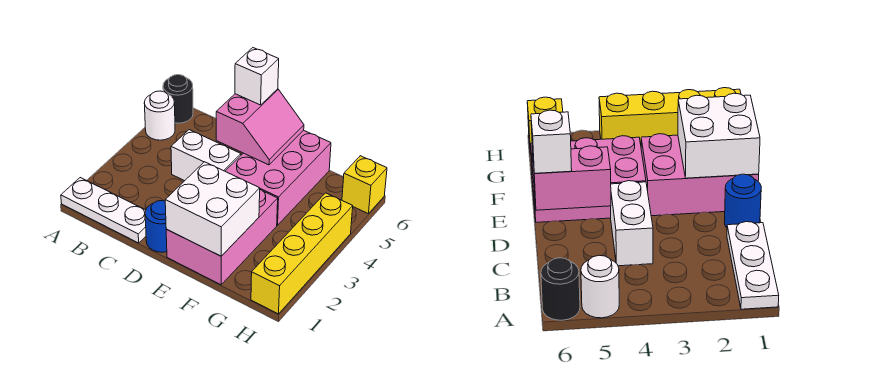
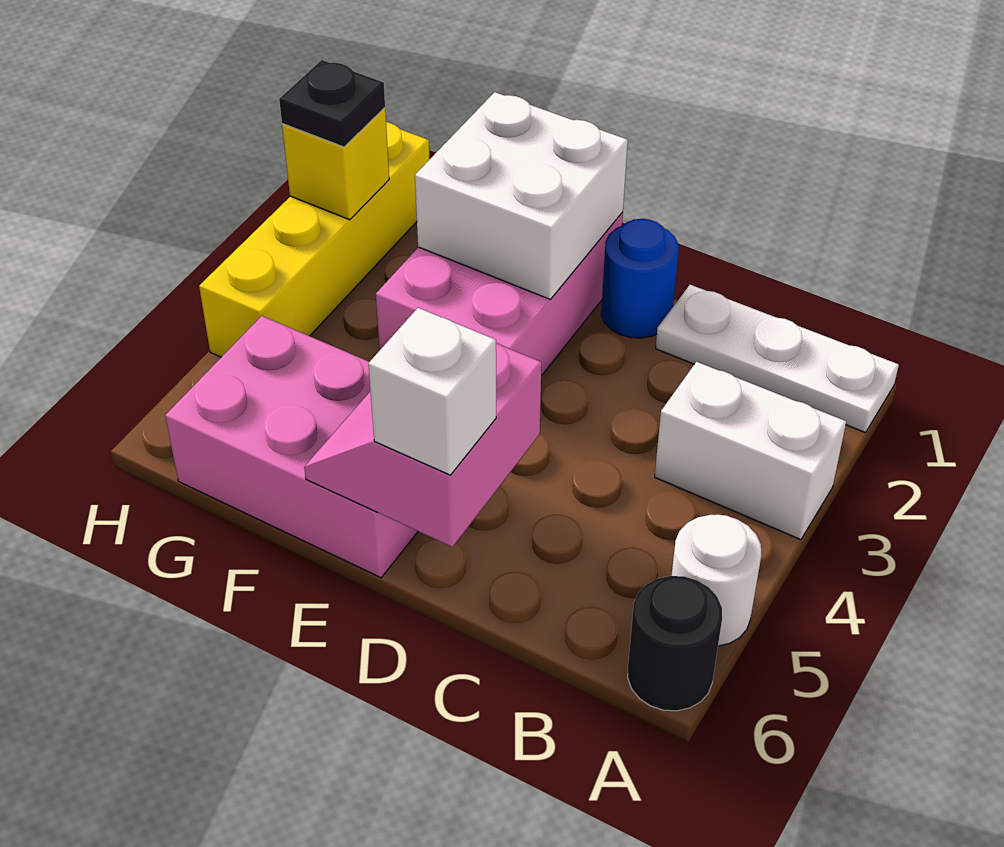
white 1x2 brick [171,130,241,181] -> white 1x2 brick moved to [655,362,846,540]
pink 2x3 brick [225,130,331,225] -> pink 2x3 brick turned to [165,316,418,578]
none -> black 1x1 plate [279,60,385,147]
yellow 1x1 brick [342,156,387,214] -> yellow 1x1 brick moved to [282,108,389,220]

